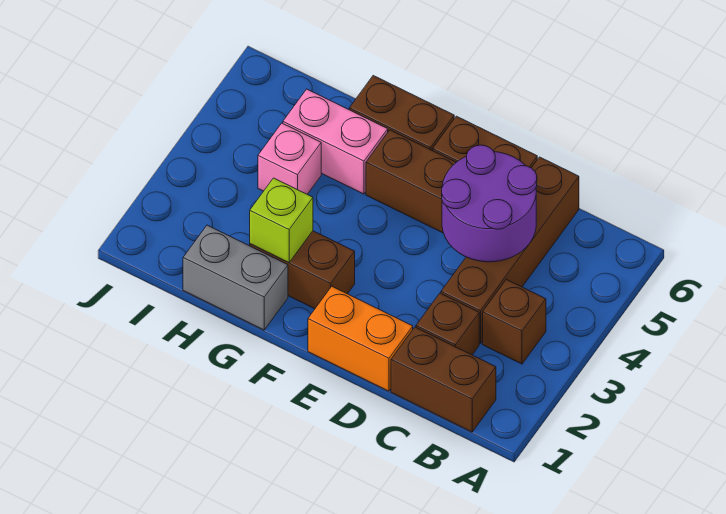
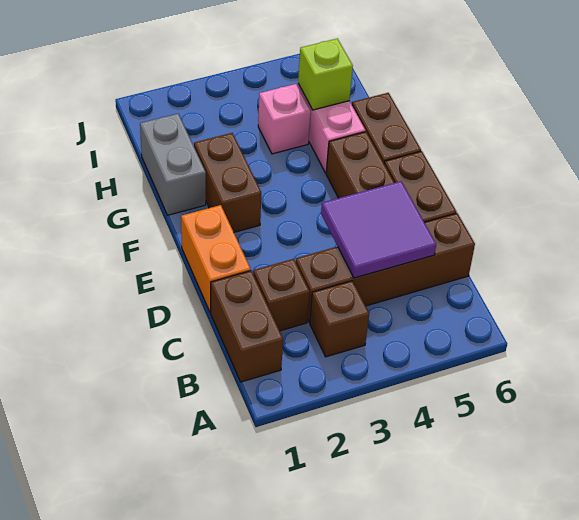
purple 2x2 round brick [442,145,537,262] -> purple 2x2 tile [321,181,436,278]
lime 1x1 brick [250,178,313,263] -> lime 1x1 brick moved to [298,39,353,110]

